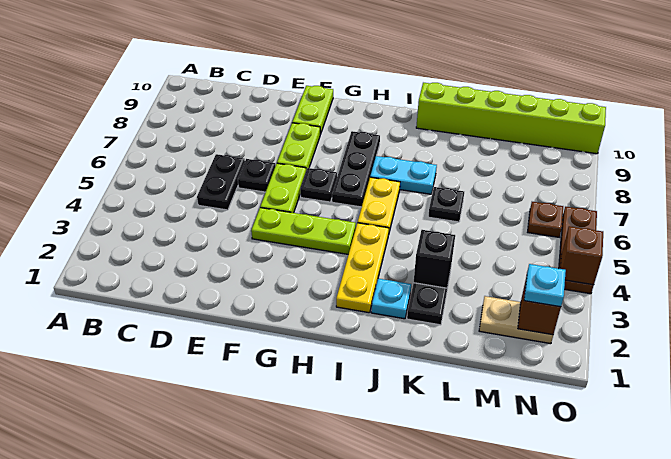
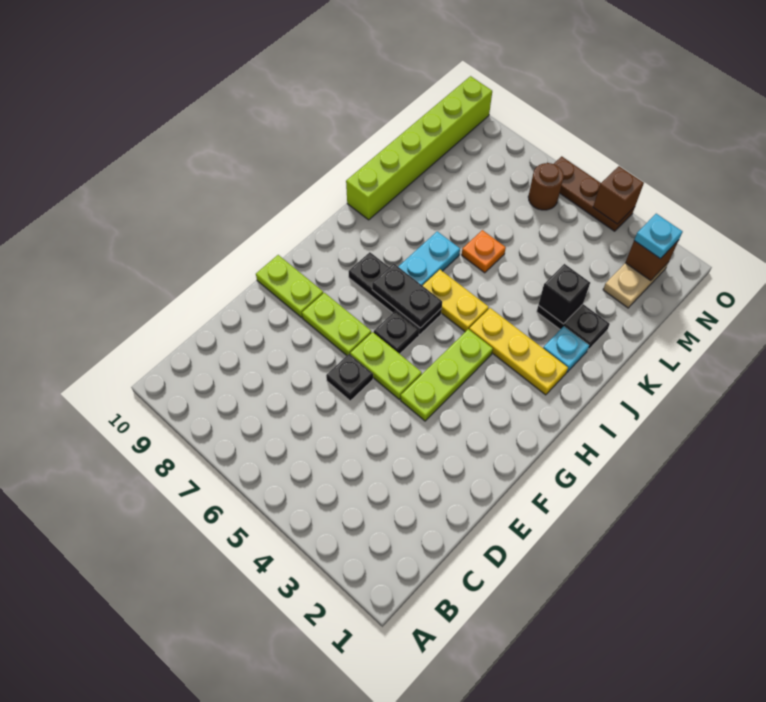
black 1x2 plate [197,154,245,210] -> black 1x2 plate moved to [372,264,442,328]
black 1x1 plate [428,187,464,222] -> orange 1x1 plate [462,230,506,273]
brown 1x1 plate [528,202,563,237] -> brown 1x1 round brick [528,163,564,210]

